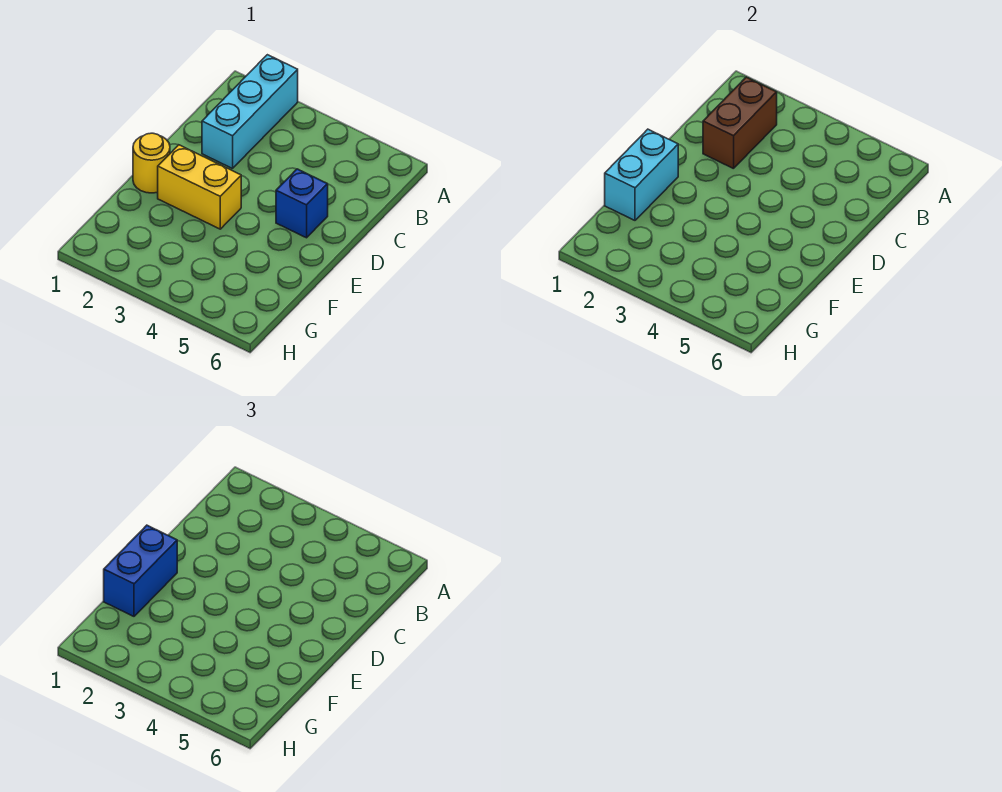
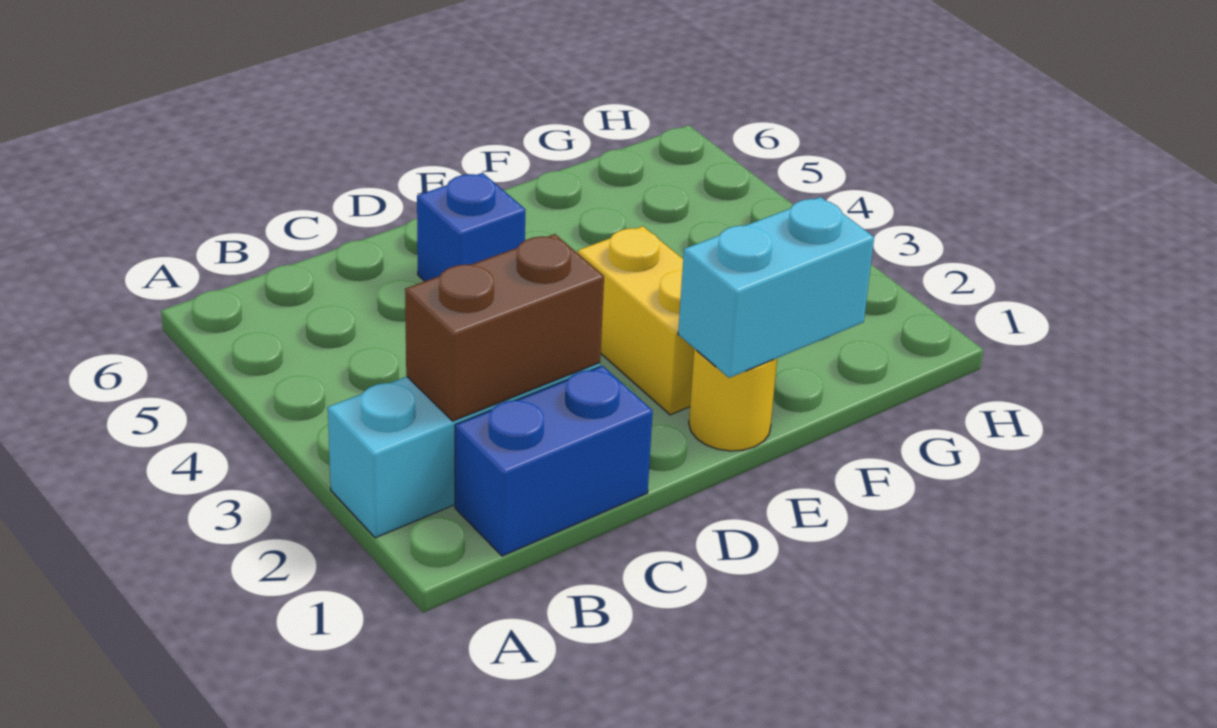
blue 1x2 brick [104,525,177,616] -> blue 1x2 brick moved to [455,366,653,556]

